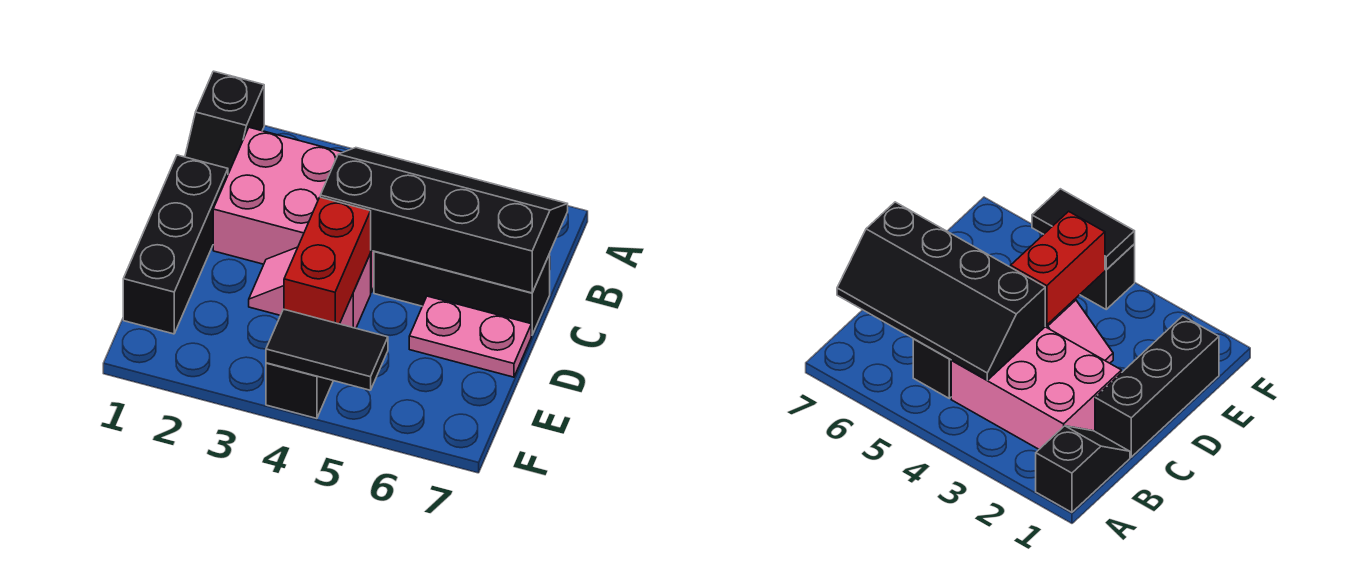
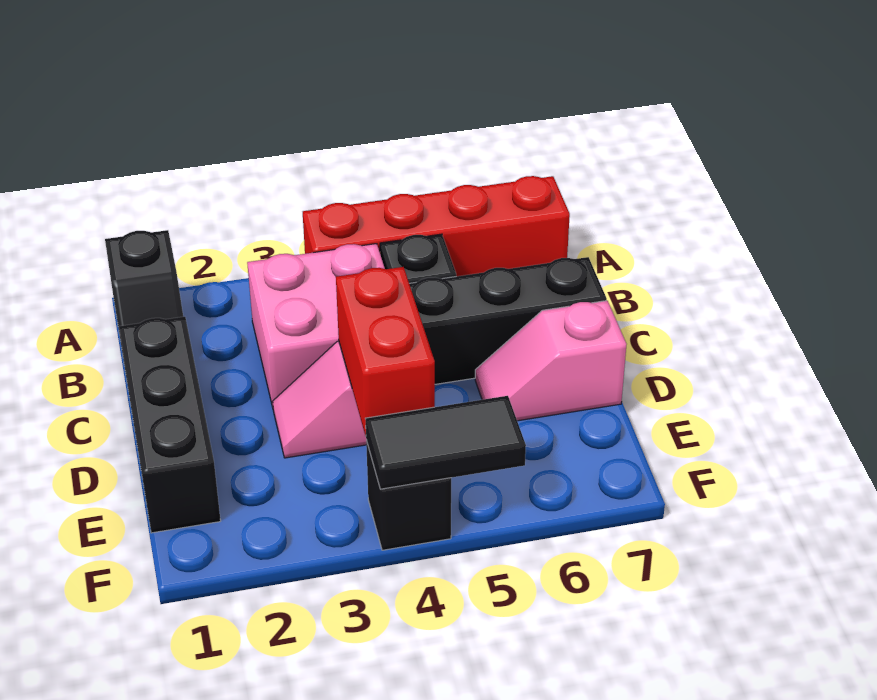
none -> red 1x4 brick [303,176,570,276]
pink 2x3 brick [213,127,374,292] -> pink 2x2 brick [247,244,385,407]
black 2x4 slope [320,148,568,293] -> none
pink 1x2 plate [409,296,531,377] -> pink 1x2 slope [475,301,627,421]

